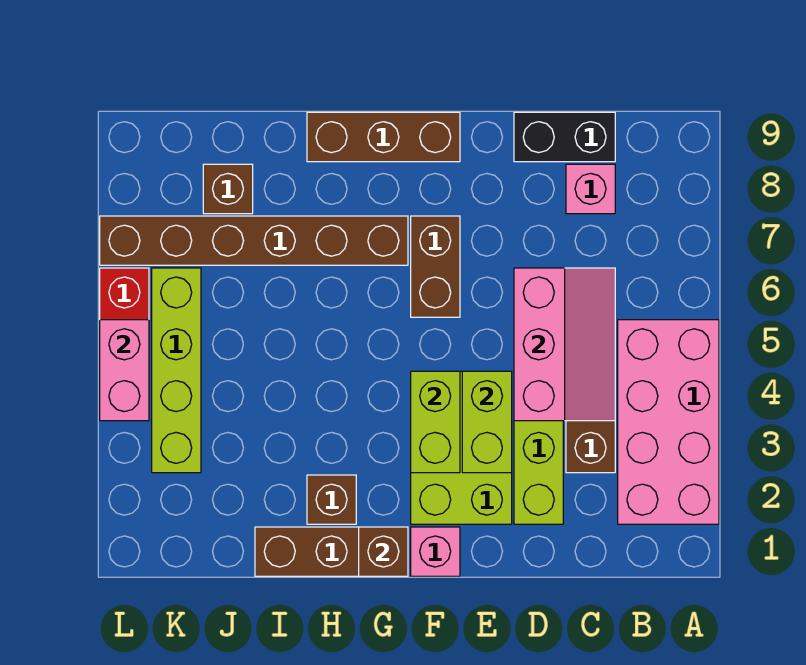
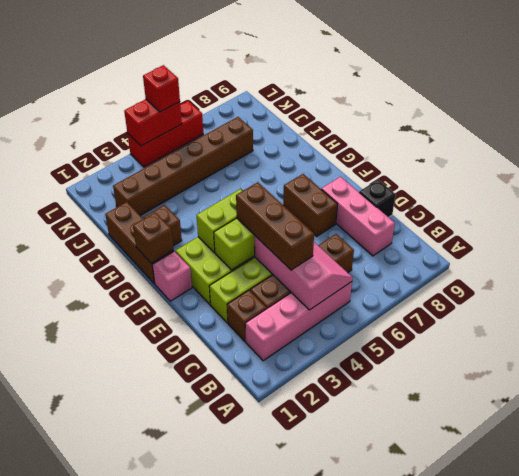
pink 2x4 brick [618,320,719,524] -> pink 1x4 brick [245,282,352,361]
pink 2x3 slope [514,268,615,421] -> pink 2x3 slope turned to [255,236,353,310]
pink 1x1 brick [566,164,615,214] -> pink 1x3 brick [321,177,395,256]
black 1x2 brick [514,112,615,162] -> black 1x1 brick [359,180,396,217]
brown 1x2 brick [411,216,460,317] -> brown 1x2 brick turned to [283,174,337,236]
brown 1x3 brick [307,112,460,162] -> brown 1x3 brick moved to [236,182,314,270]
brown 1x6 brick [100,216,408,265] -> brown 1x6 brick turned to [113,117,253,216]
brown 1x1 brick [203,164,253,214] -> brown 1x1 brick moved to [227,290,267,341]
lime 1x4 brick [152,268,201,473] -> none
pink 1x2 brick [100,320,149,421] -> red 1x2 brick [124,99,182,146]
none -> red 1x1 brick [143,65,180,112]

